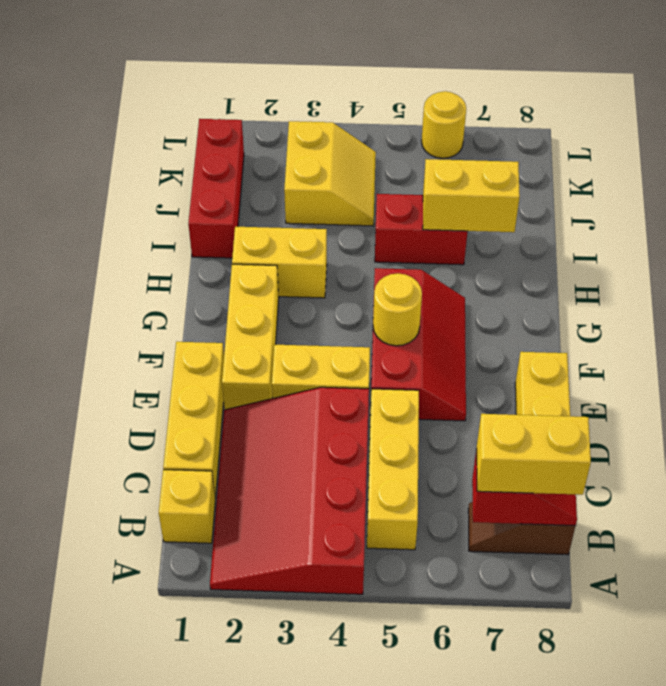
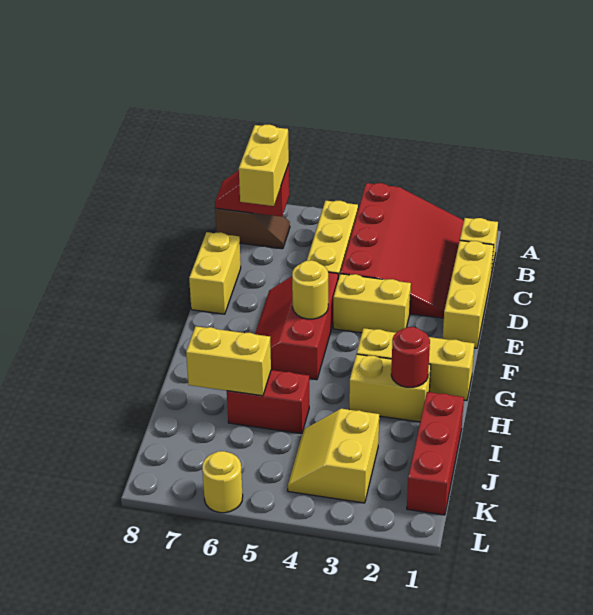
yellow 1x2 brick [477,414,591,495] -> yellow 1x2 brick turned to [239,125,289,206]
yellow 1x3 brick [222,264,279,410] -> yellow 1x3 brick turned to [357,328,474,401]
none -> red 1x1 round brick [391,327,430,387]

